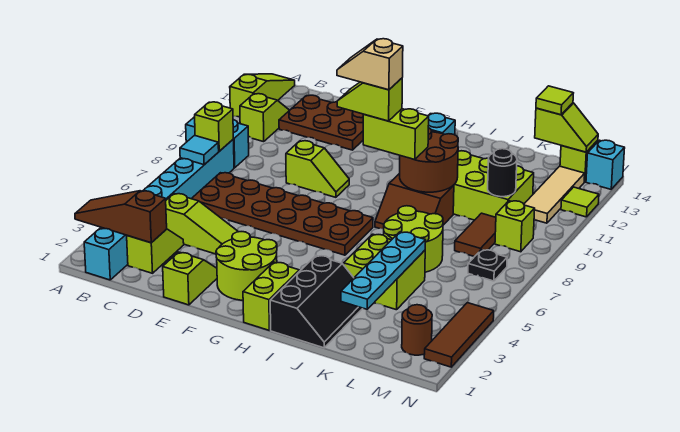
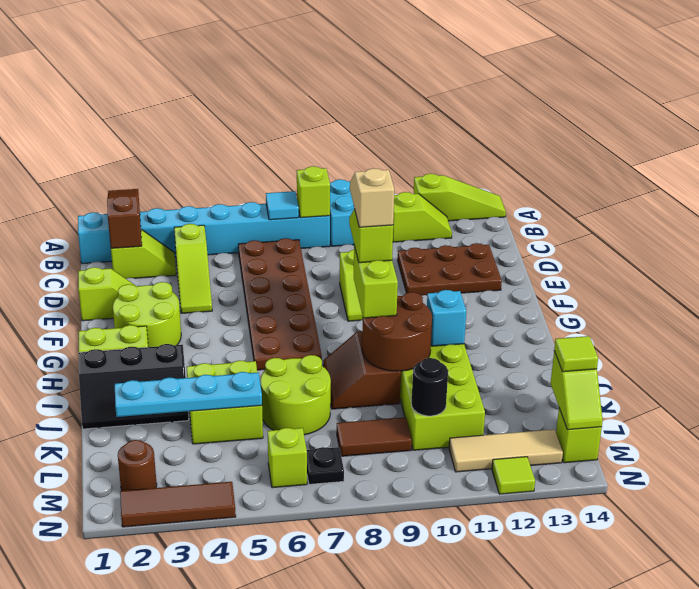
brown 2x3 plate [279,95,364,150] -> brown 2x3 plate turned to [398,243,502,296]
lime 1x1 brick [495,201,535,252] -> lime 1x1 brick moved to [268,428,307,488]
cyan 1x1 brick [586,140,625,189] -> none

